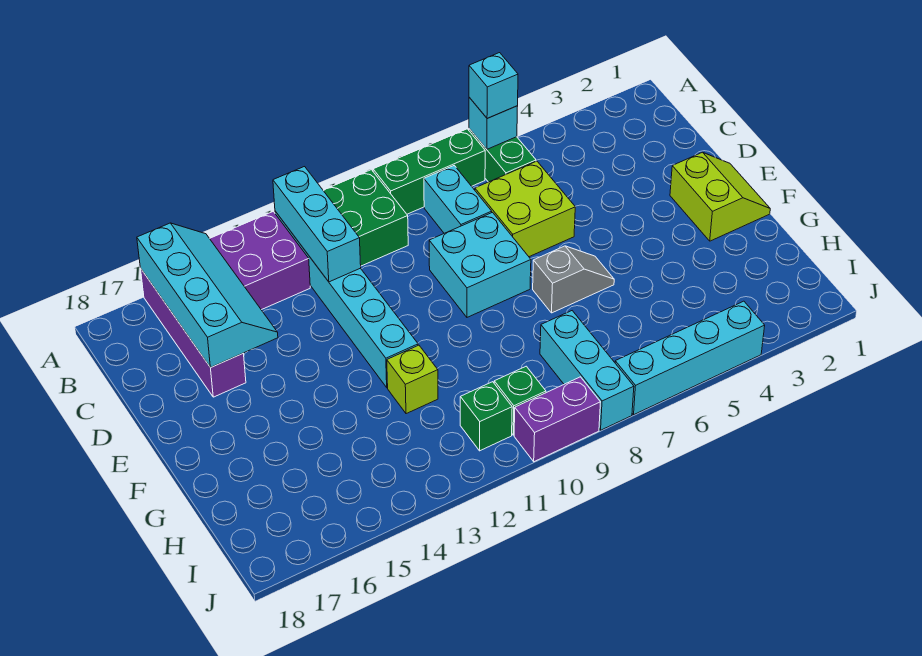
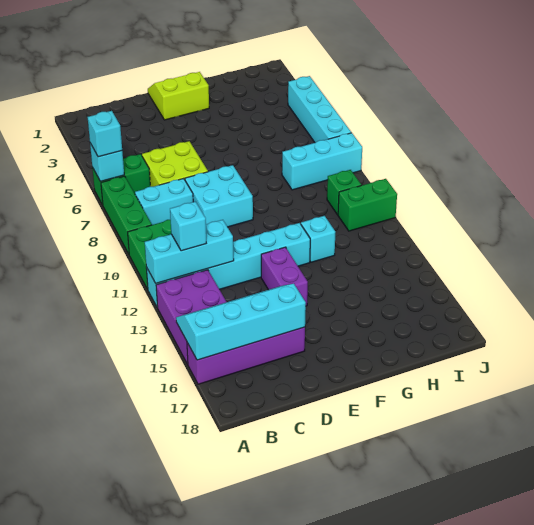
none -> cyan 1x1 brick [170,202,206,251]
grey 1x2 slope [533,246,614,313] -> none
lime 1x1 brick [387,345,438,414] -> cyan 1x1 brick [301,216,335,262]
green 1x1 brick [460,382,512,451] -> green 1x2 brick [338,179,397,231]
purple 1x2 brick [514,377,601,462] -> purple 1x2 brick moved to [261,247,308,306]

